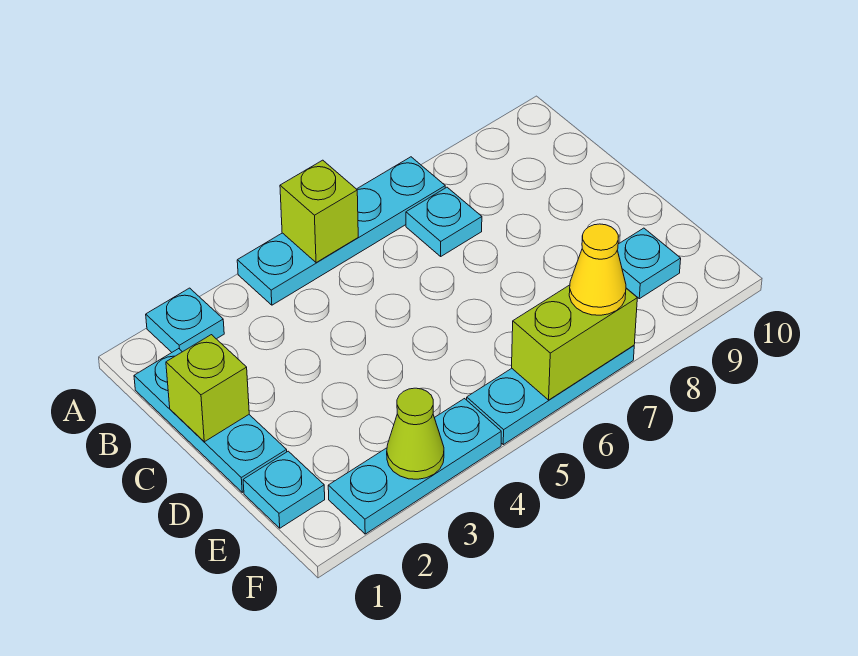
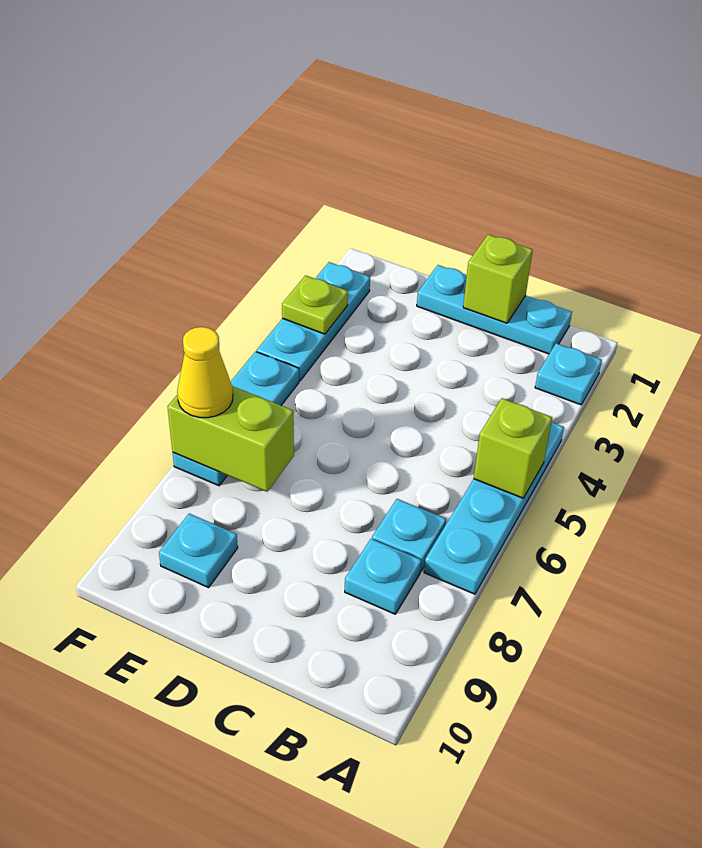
cyan 1x1 plate [243,451,325,528] -> cyan 1x1 plate moved to [345,539,421,614]
lime 1x1 cone [387,388,444,479] -> lime 1x1 plate [282,275,348,334]
lime 1x2 brick [512,285,637,400] -> lime 1x2 brick turned to [168,386,294,492]

